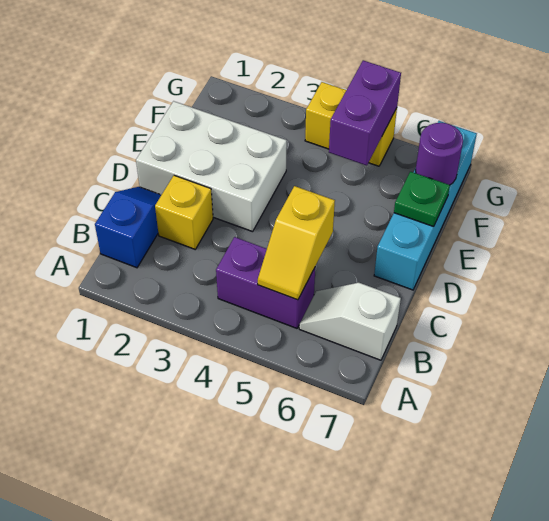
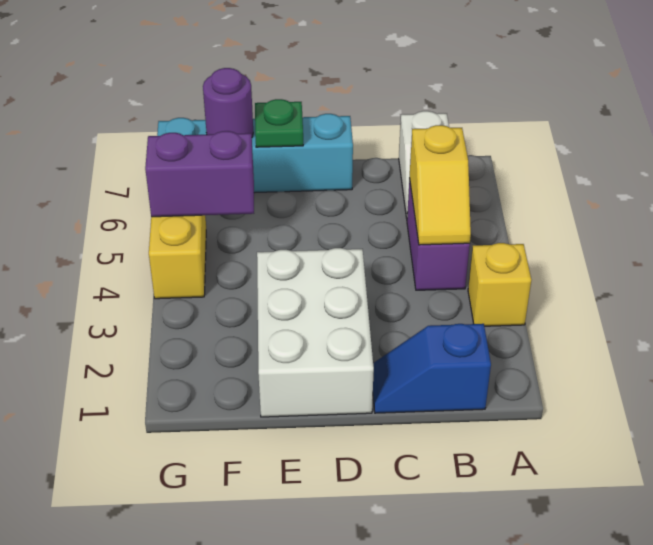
yellow 1x2 slope [258,186,335,300] -> yellow 1x2 slope turned to [410,125,471,245]
yellow 1x1 brick [155,176,213,249] -> yellow 1x1 brick moved to [468,243,531,326]

